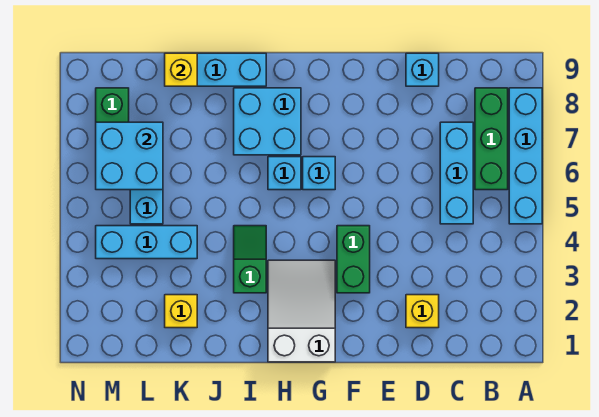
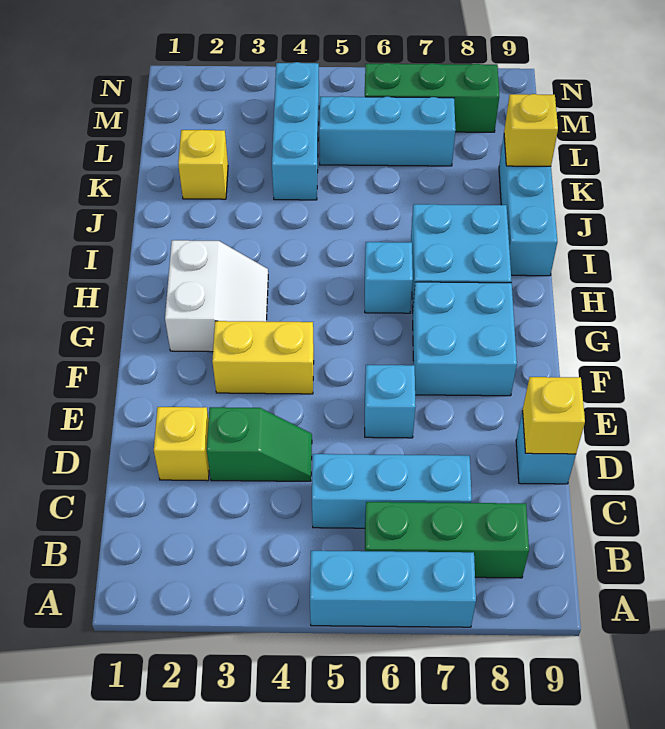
cyan 1x4 brick [509,88,542,224] -> cyan 1x3 brick [310,551,476,627]
none -> yellow 1x1 brick [523,377,585,454]
green 1x2 brick [337,226,370,293] -> yellow 1x2 brick [212,321,314,394]
white 2x3 slope [268,260,335,362] -> white 2x2 slope [165,240,268,352]
cyan 1x1 brick [303,157,335,190] -> cyan 1x1 brick moved to [365,365,416,438]
green 1x2 slope [234,226,266,293] -> green 1x2 slope moved to [207,407,312,481]
cyan 2x2 brick [96,122,163,190] -> cyan 2x2 brick moved to [413,282,517,396]

